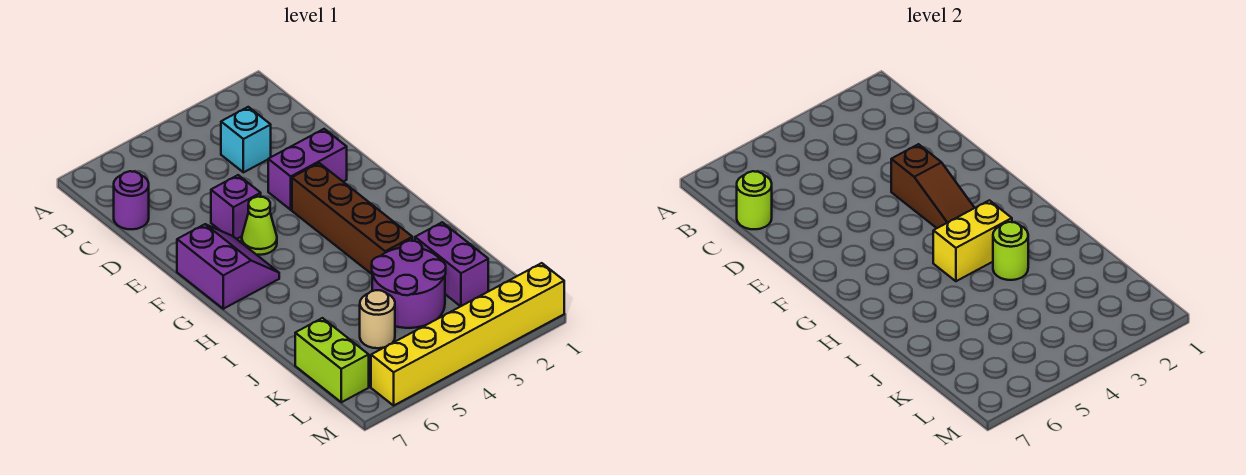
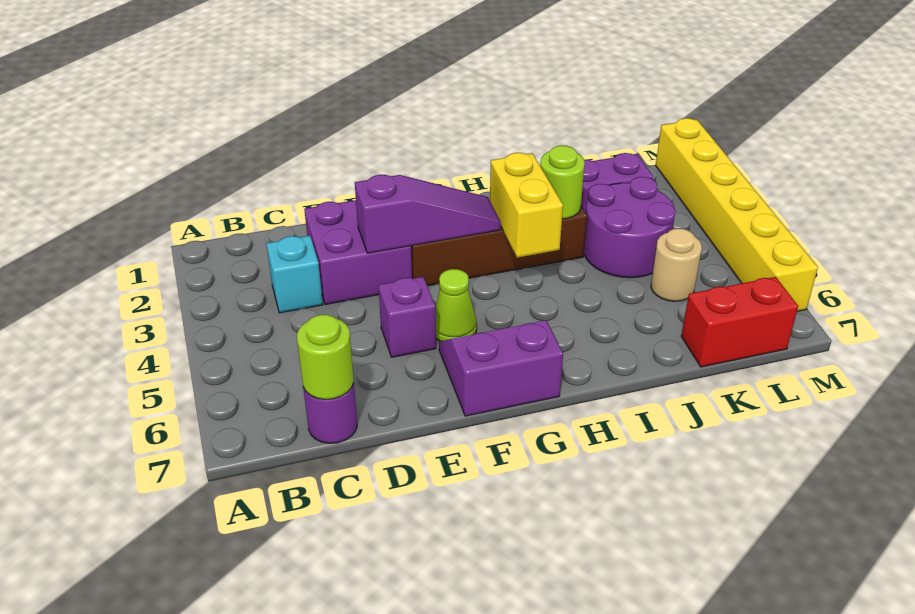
purple 1x2 brick [268,129,347,210] -> purple 2x2 brick [304,200,412,305]
brown 1x3 slope [891,144,974,228] -> purple 1x3 slope [355,175,501,253]
lime 1x2 brick [295,318,369,402] -> red 1x2 brick [681,277,798,367]

